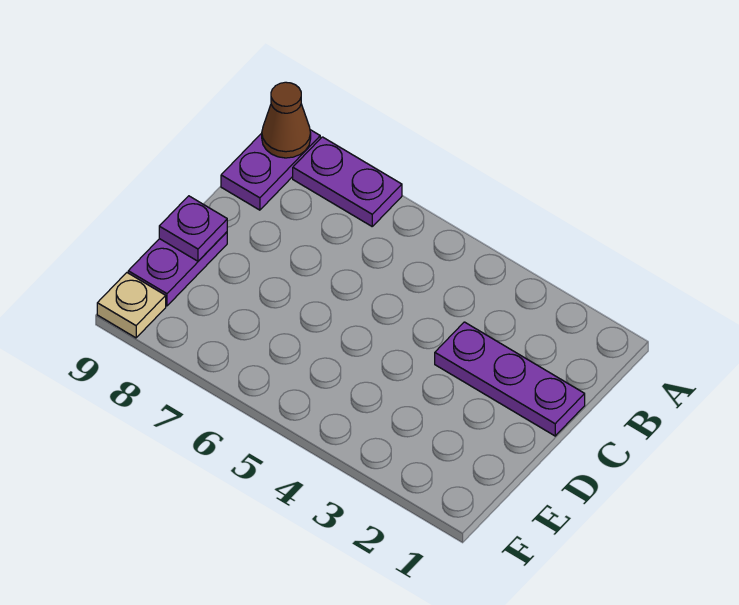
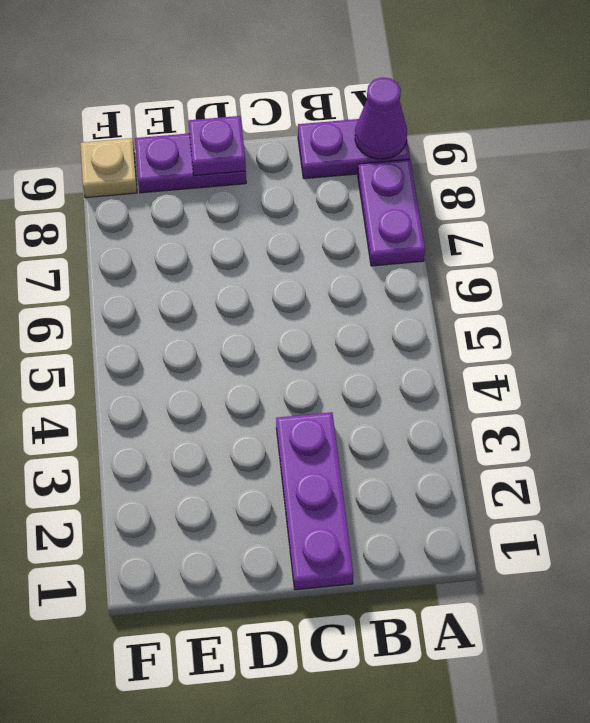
brown 1x1 cone [262,82,311,158] -> purple 1x1 cone [355,77,407,159]

